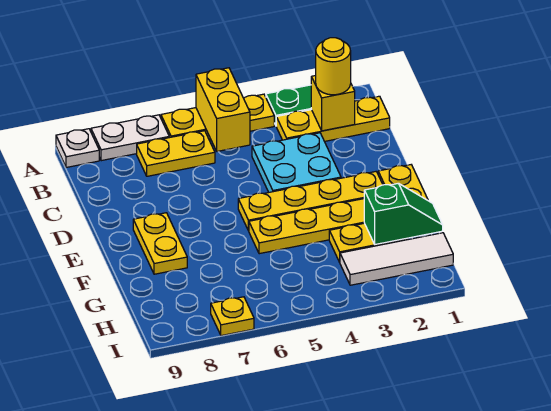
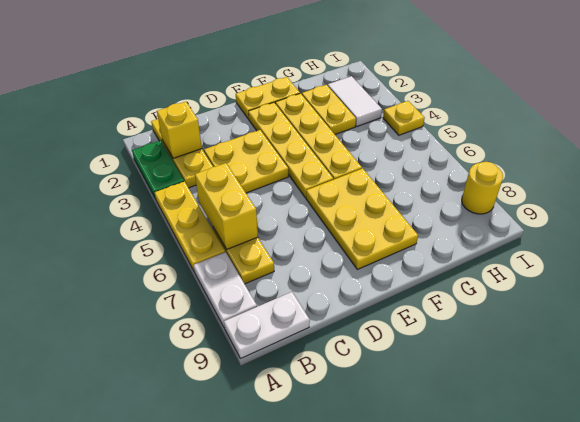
yellow 1x2 brick [196,68,250,151] -> yellow 1x2 brick turned to [195,163,258,249]
white 1x1 plate [56,129,99,167] -> white 1x2 plate [224,292,310,359]
yellow 1x1 round brick [316,38,351,95] -> yellow 1x1 round brick moved to [462,162,503,214]
cyan 2x2 plate [252,133,341,192] -> yellow 2x2 plate [204,130,288,193]
yellow 1x2 plate [133,213,187,274] -> yellow 2x3 plate [306,168,418,269]
green 1x2 slope [364,183,443,245] -> none
white 1x3 tile [340,233,453,285] -> white 1x2 tile [328,76,382,126]
yellow 1x1 plate [211,297,254,336] -> yellow 1x1 plate moved to [383,101,425,135]

